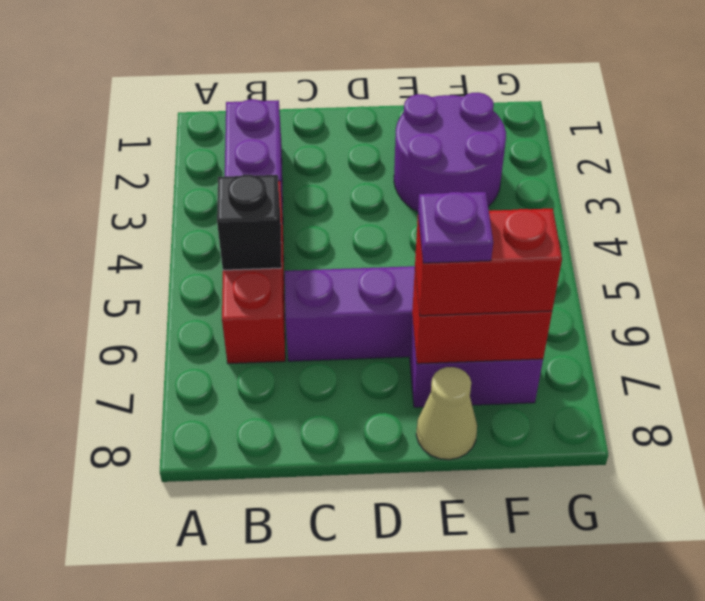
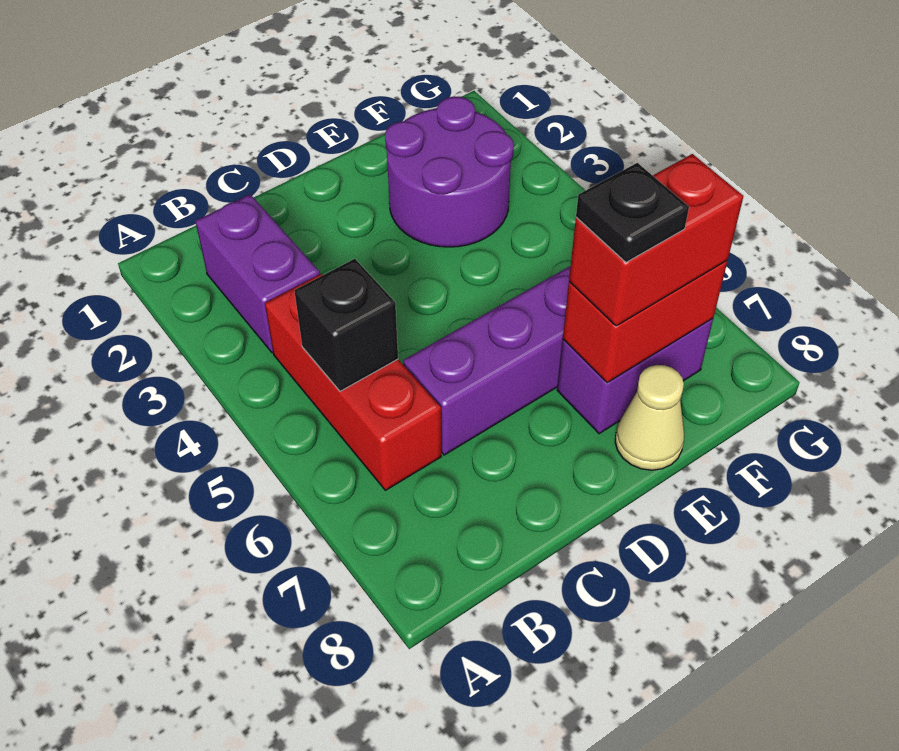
purple 1x1 plate [418,192,493,263] -> black 1x1 plate [576,163,689,262]

